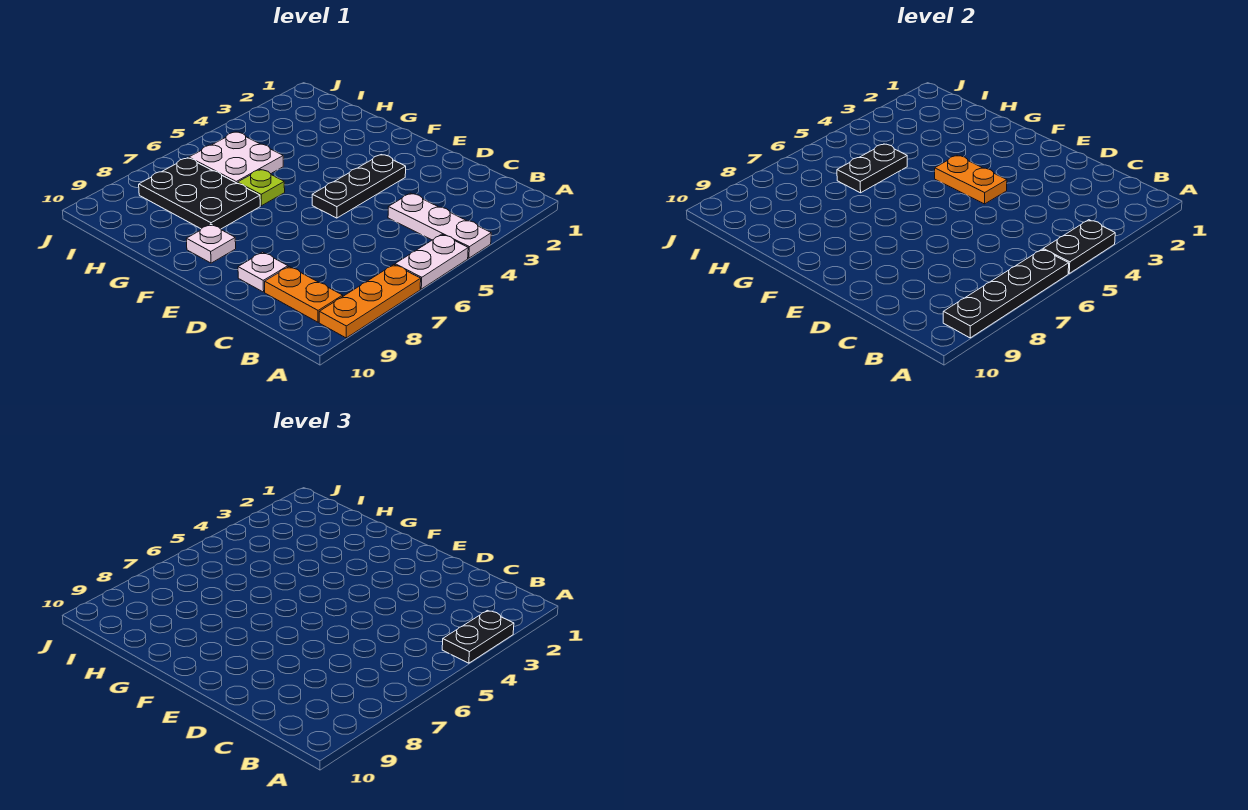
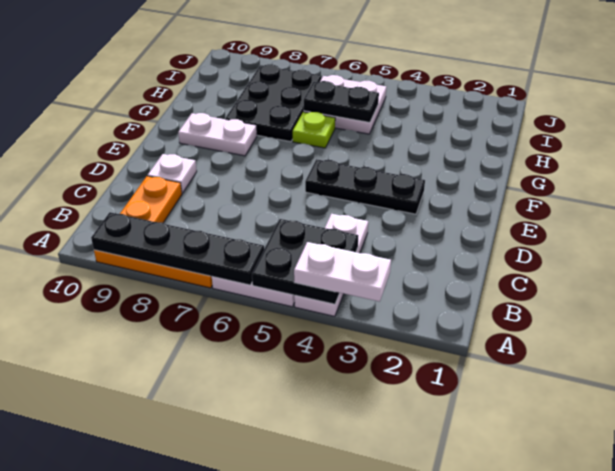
black 1x2 plate [442,611,514,663] -> white 1x2 plate [294,242,391,302]
black 1x2 plate [1043,220,1115,273] -> black 2x2 plate [252,219,358,304]
orange 1x2 plate [935,155,1007,204] -> none
white 1x1 plate [186,225,236,263] -> white 1x2 plate [178,113,257,156]

